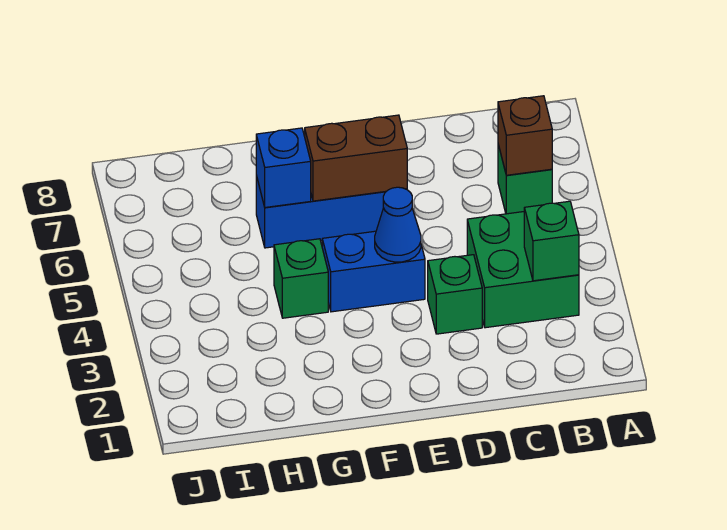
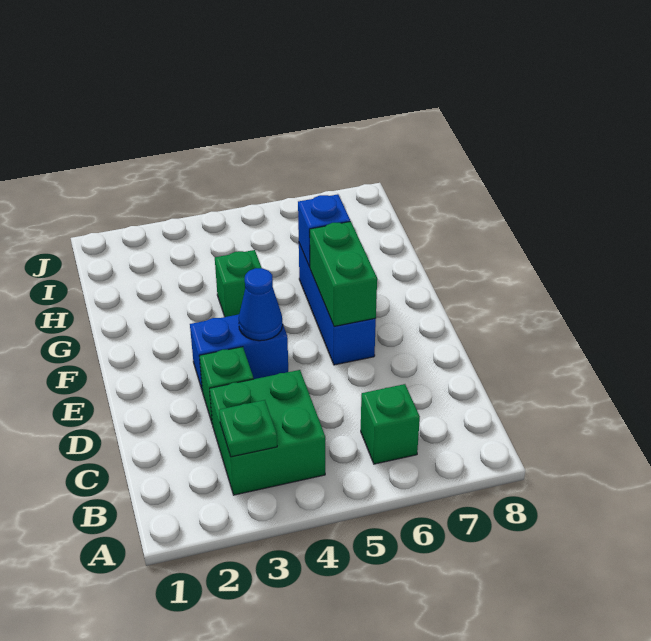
green 1x1 brick [524,201,579,281] -> green 1x1 plate [219,400,277,457]
brown 1x1 brick [498,96,552,175] -> none
blue 1x2 brick [322,231,425,312] -> blue 1x2 brick turned to [190,314,288,392]
brown 1x2 brick [305,115,407,201] -> green 1x2 brick [310,221,377,326]

